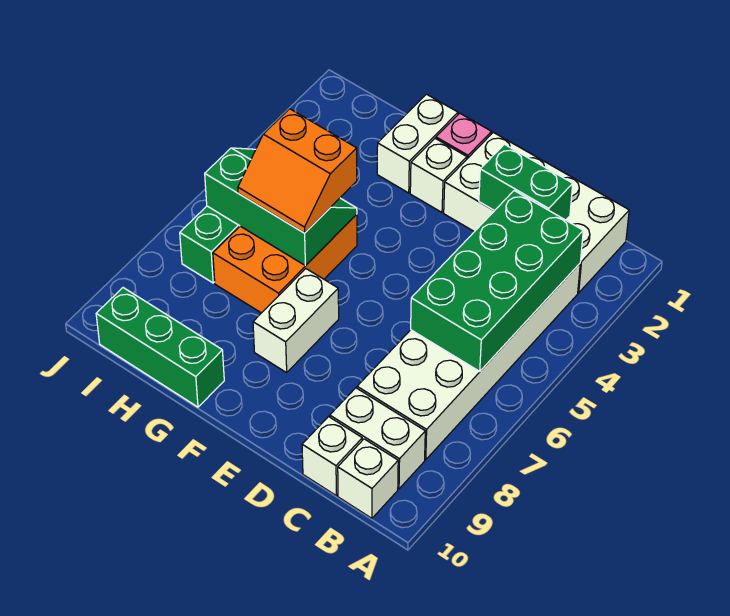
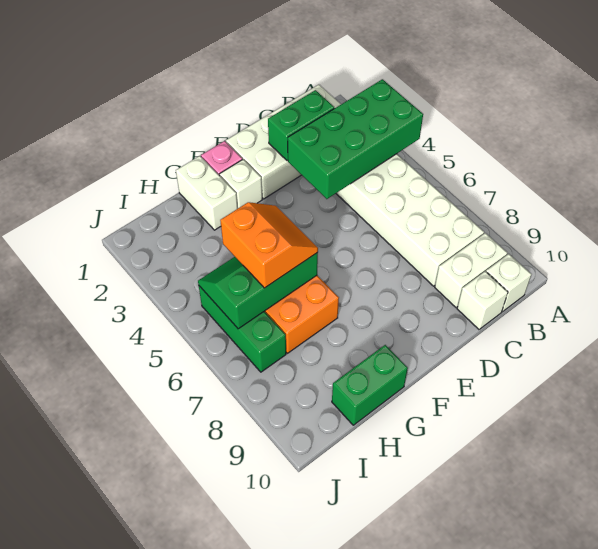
green 2x4 brick [411,191,583,371] -> green 2x4 brick turned to [288,79,423,199]
white 1x2 brick [253,269,339,373] -> none
orange 2x2 slope [238,109,357,233] -> orange 2x2 slope turned to [220,202,318,288]
green 1x3 brick [96,288,224,407] -> green 1x2 brick [332,345,408,425]

